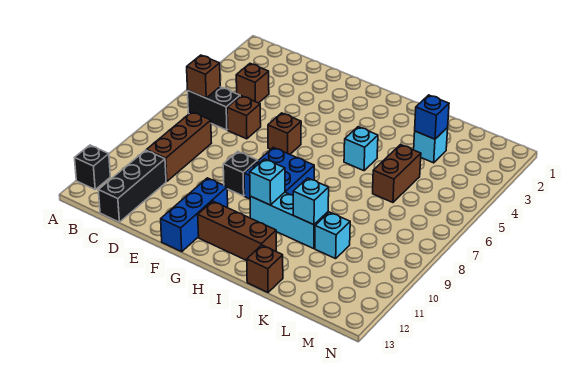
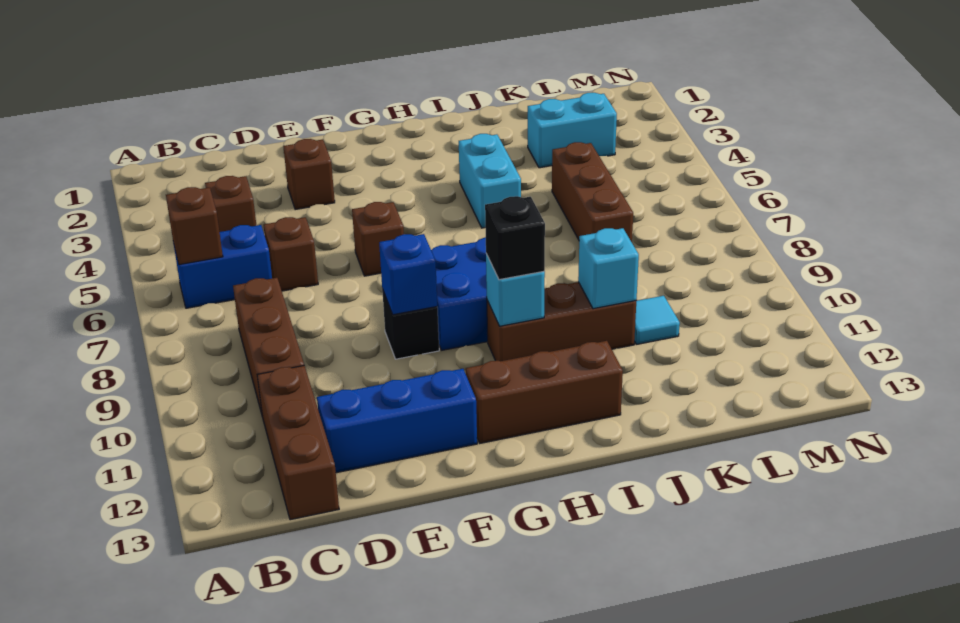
black 1x1 brick [75,145,110,189] -> black 1x1 brick moved to [485,196,545,280]
black 1x2 brick [188,87,240,130] -> blue 1x2 brick [174,225,272,308]
black 1x3 brick [98,150,166,222] -> brown 1x3 brick [257,365,339,520]
blue 1x3 brick [161,178,228,252] -> blue 1x3 brick turned to [317,369,477,473]
cyan 1x3 brick [250,192,328,248] -> brown 1x3 brick [487,282,636,361]
cyan 1x1 brick [344,127,378,171] -> cyan 1x2 brick [459,134,521,228]
brown 1x1 brick [247,245,283,292] -> brown 1x1 brick moved to [283,139,335,210]
cyan 1x1 brick [414,128,448,163] -> cyan 1x2 brick [528,93,617,168]
blue 1x1 brick [415,95,449,139] -> blue 1x1 brick moved to [379,234,437,315]
brown 1x2 brick [373,145,421,203] -> brown 1x3 brick [552,142,633,242]
cyan 1x1 brick [315,212,350,259] -> cyan 1x1 tile [634,296,680,344]

